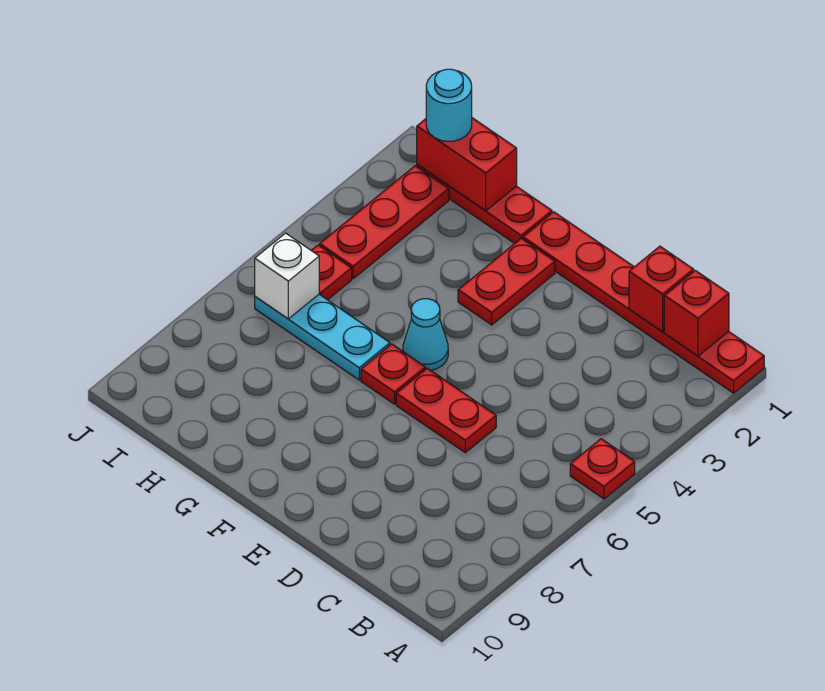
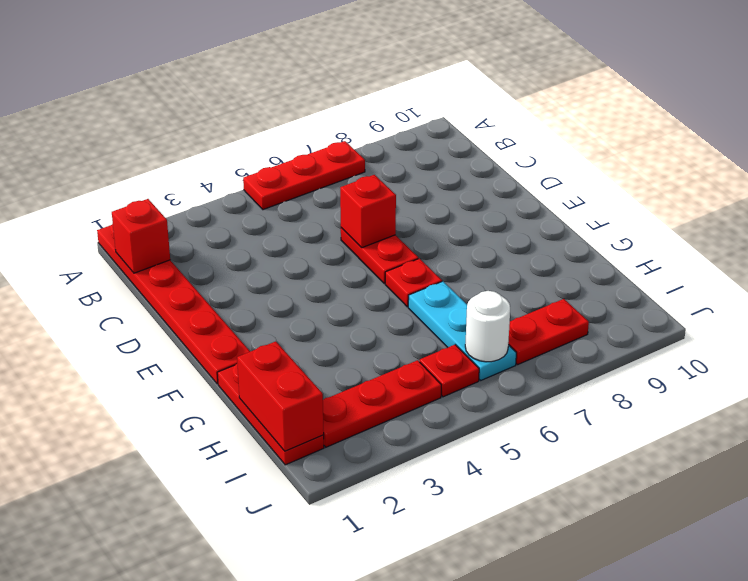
red 1x1 plate [570,439,635,499] -> red 1x3 plate [243,141,365,210]
red 1x1 brick [629,246,694,332] -> red 1x1 brick moved to [340,175,396,248]
red 1x2 plate [458,238,555,325] -> red 1x2 plate moved to [508,299,589,365]
cyan 1x1 cone [403,299,448,370] -> none
cyan 1x1 round brick [426,69,472,141] -> none
white 1x1 brick [255,233,319,319] -> white 1x1 round brick [465,291,510,362]

